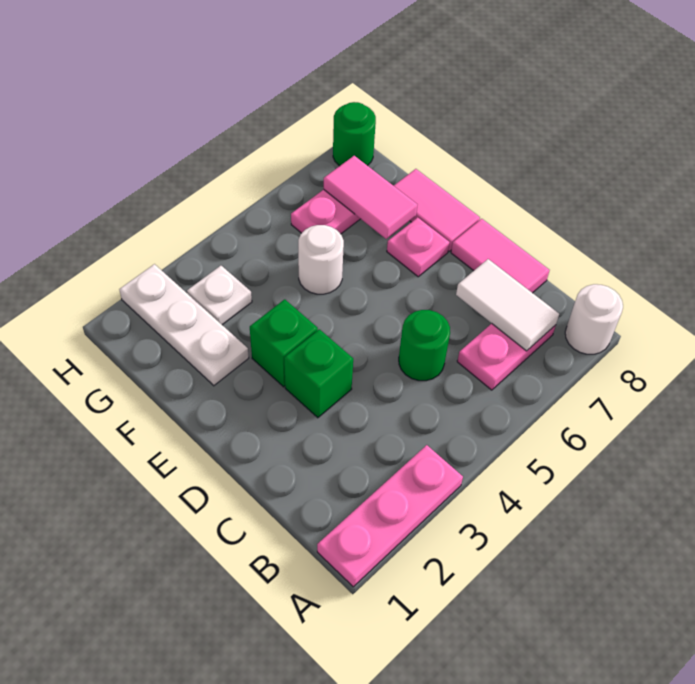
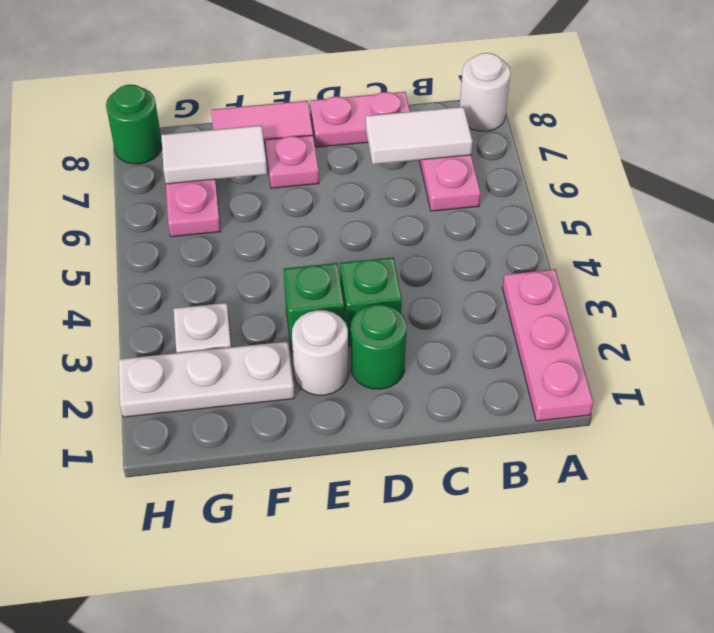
green 1x1 round brick [399,310,450,381] -> green 1x1 round brick moved to [351,304,407,389]
pink 1x2 tile [451,219,549,293] -> pink 1x2 plate [310,92,410,147]
white 1x1 round brick [298,225,344,294] -> white 1x1 round brick moved to [292,310,348,395]
pink 1x2 tile [324,156,417,239] -> white 1x2 tile [161,126,267,184]

